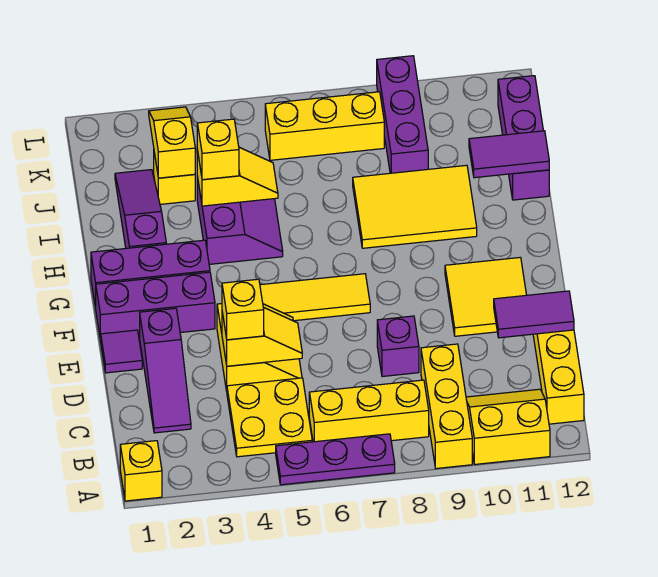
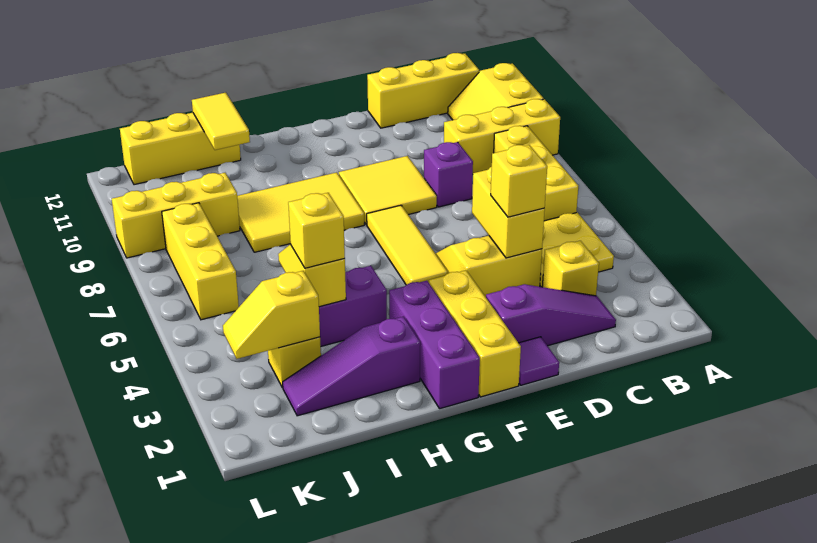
yellow 1x1 brick [120,441,162,501] -> yellow 1x1 brick moved to [542,241,599,296]
purple 1x3 plate [276,434,395,485] -> none
yellow 1x2 slope [222,307,302,366] -> yellow 1x2 brick [472,167,545,258]
purple 1x2 tile [494,291,574,338] -> none
yellow 2x2 tile [445,257,526,336] -> yellow 2x2 tile moved to [339,156,437,225]
purple 1x3 brick [96,272,215,341] -> yellow 1x3 brick [429,270,521,397]
yellow 2x3 tile [353,165,477,248] -> yellow 2x3 tile turned to [237,172,364,252]
purple 1x2 tile [469,131,549,178] -> yellow 1x2 tile [192,93,250,150]
purple 1x3 brick [498,76,549,200] -> yellow 1x3 brick [120,113,241,185]
purple 1x3 brick [377,56,428,173] -> yellow 1x3 brick [112,173,240,258]

